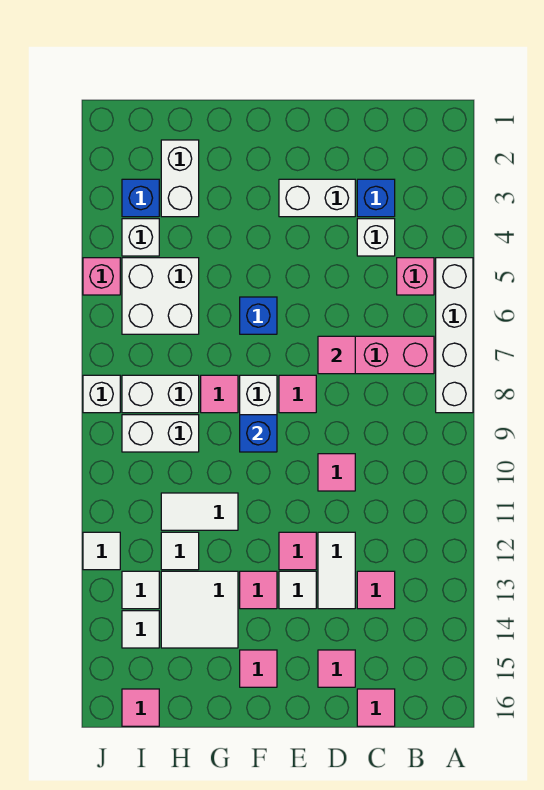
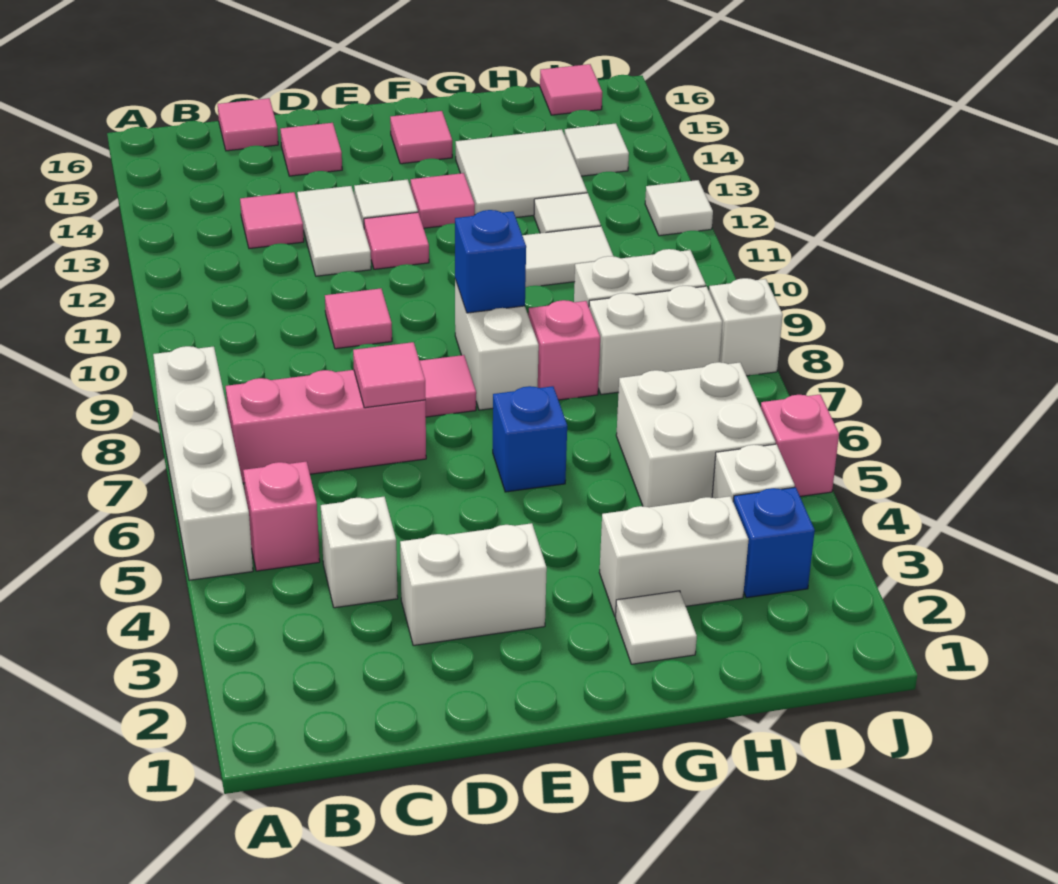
blue 1x1 brick [357,179,395,217] -> none
pink 1x1 tile [201,375,238,413] -> pink 1x1 brick [528,300,600,400]
white 1x2 brick [161,140,199,217] -> white 1x2 brick turned to [599,496,749,617]
white 1x1 tile [122,571,159,609] -> white 1x1 tile moved to [616,591,697,664]

